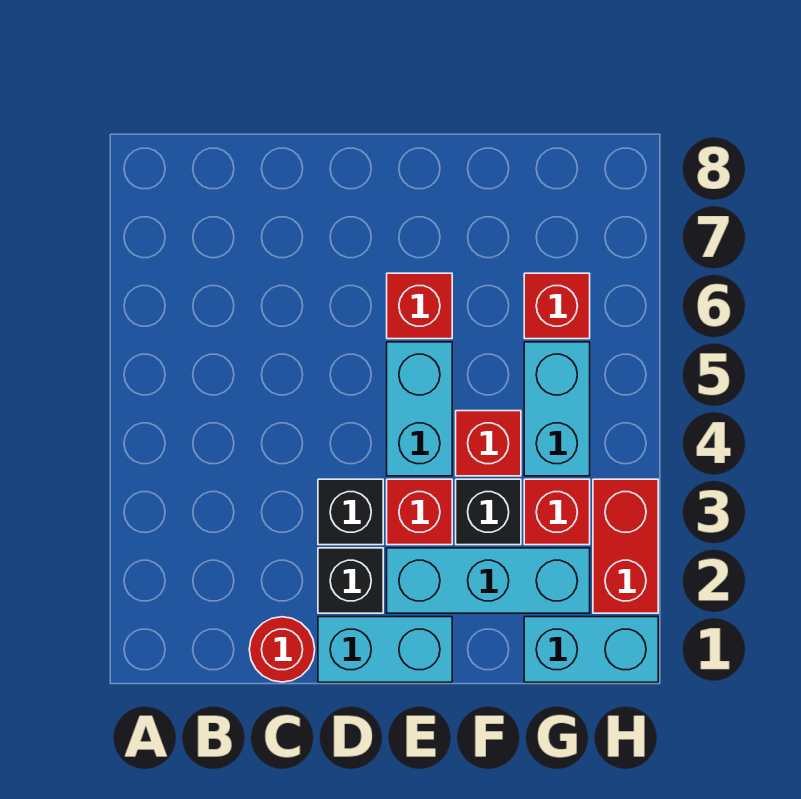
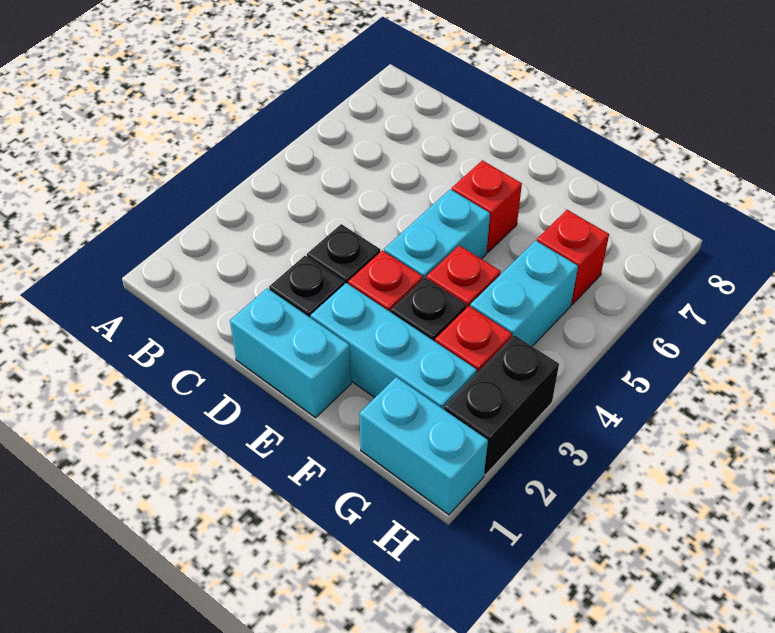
red 1x1 round brick [249,617,315,682] -> none
red 1x2 brick [593,479,658,613] -> black 1x2 brick [444,335,559,475]

